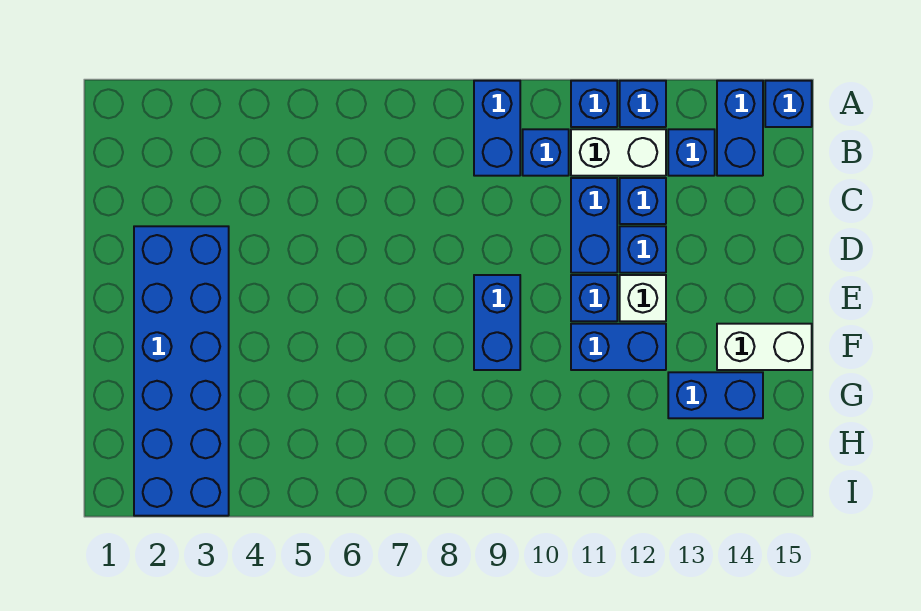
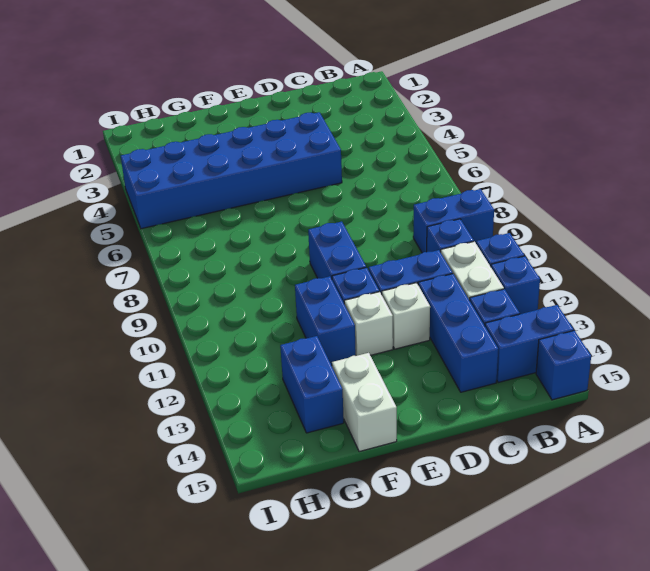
blue 1x1 brick [620,178,666,224] -> blue 1x3 brick [418,274,498,392]
blue 2x6 brick [134,226,229,516] -> blue 2x6 brick moved to [121,112,342,229]
blue 1x1 brick [620,226,666,273] -> white 1x1 brick [382,283,430,349]
blue 1x2 brick [474,275,520,370] -> blue 1x2 brick turned to [308,222,366,279]

